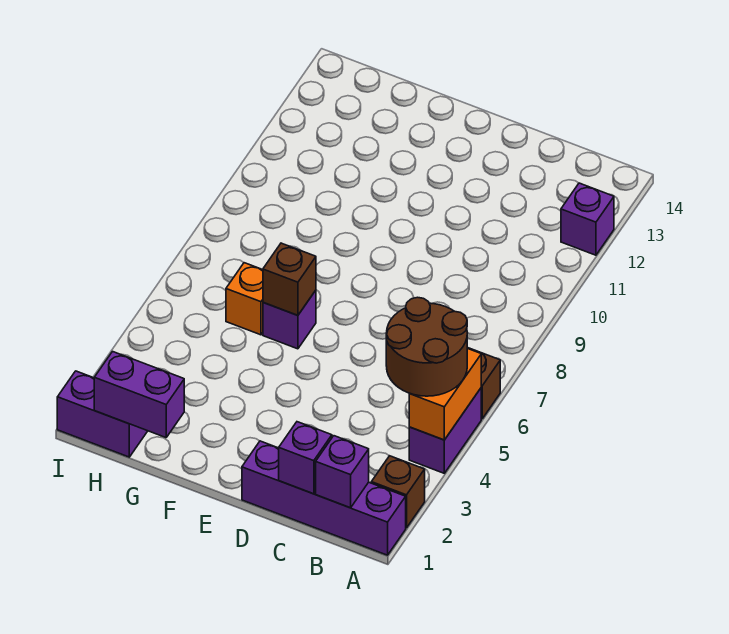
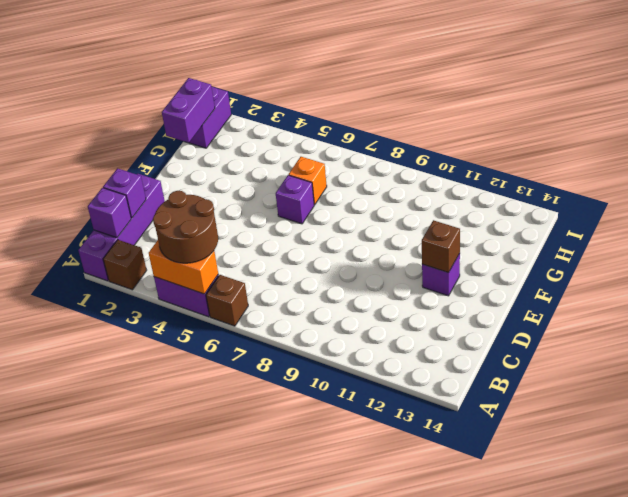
purple 1x1 brick [561,183,614,255] -> purple 1x1 brick moved to [422,253,460,296]
brown 1x1 brick [263,243,316,315] -> brown 1x1 brick moved to [422,220,460,273]

